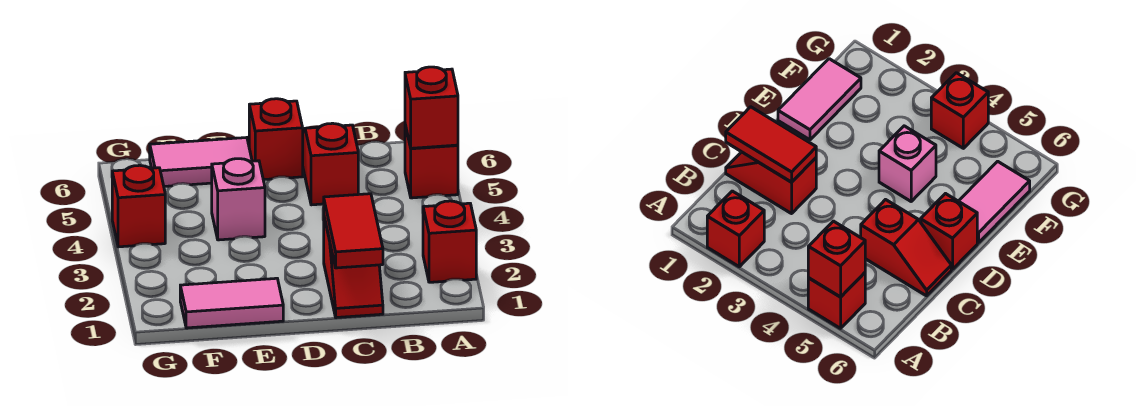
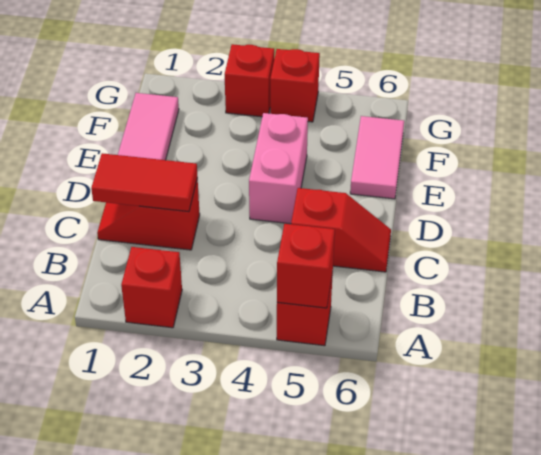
red 1x1 brick [249,99,303,180] -> red 1x1 brick moved to [225,44,274,117]
pink 1x1 brick [212,159,265,240] -> pink 1x2 brick [249,113,308,224]

